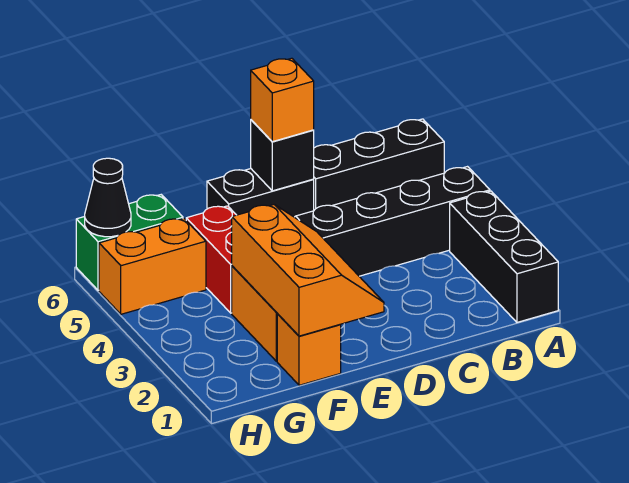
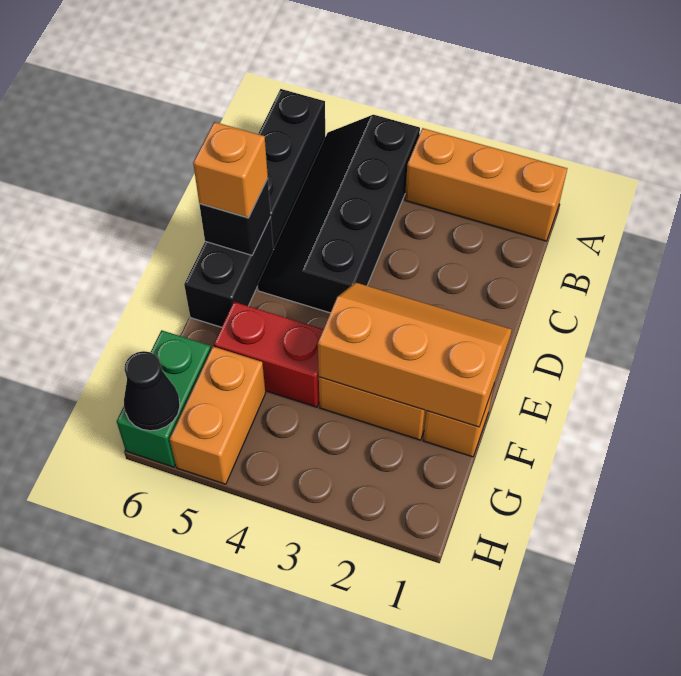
black 1x3 brick [450,191,558,322] -> orange 1x3 brick [405,128,567,241]

